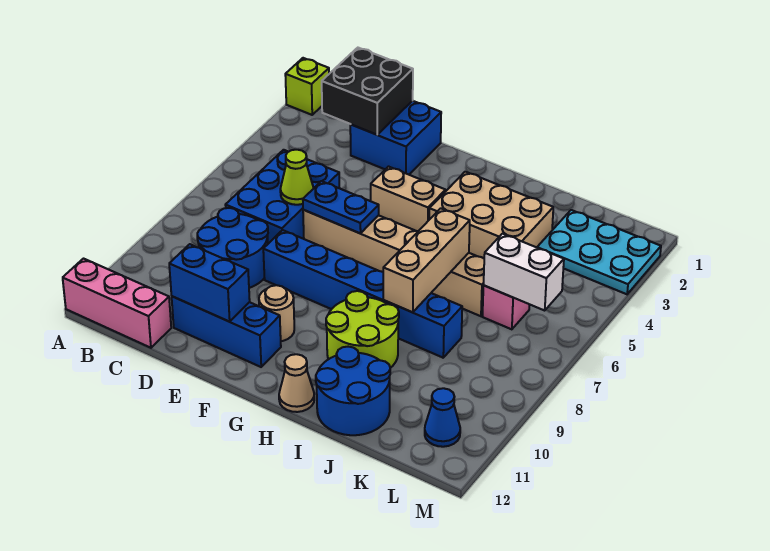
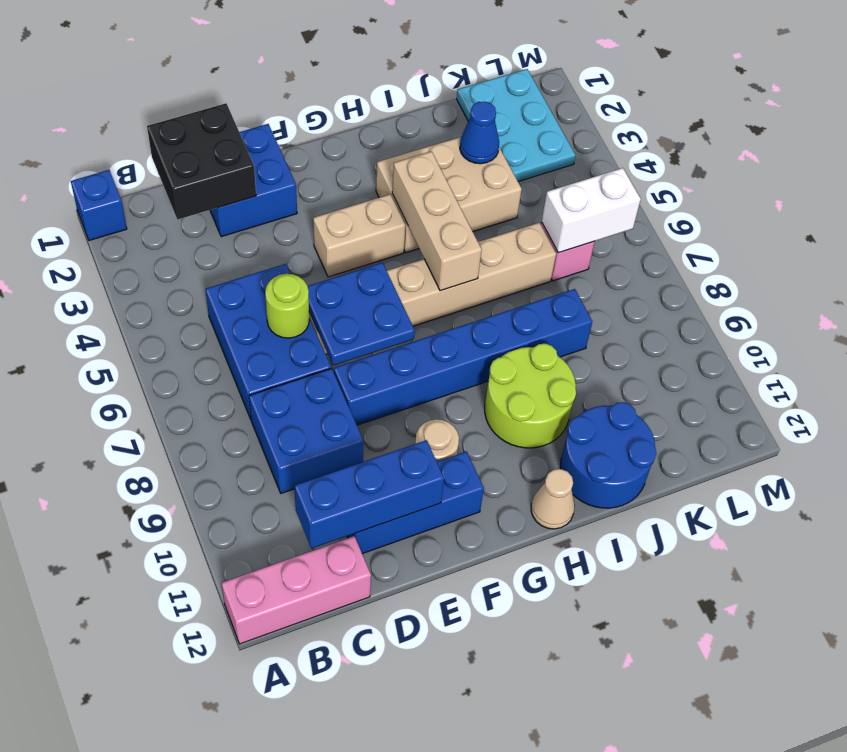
lime 1x1 brick [285,58,329,115] -> blue 1x1 brick [71,170,127,241]
blue 2x2 round brick [197,208,268,288] -> blue 2x2 brick [249,369,364,493]
lime 1x1 cone [280,150,314,205] -> lime 1x1 round brick [265,274,309,338]
blue 1x2 brick [169,244,250,322] -> blue 1x3 brick [294,440,444,548]
blue 1x2 plate [303,181,379,233] -> blue 2x2 plate [308,263,415,366]
tan 1x3 brick [383,208,470,312] -> tan 1x3 brick moved to [392,151,482,291]
cyan 2x3 plate [537,210,661,294] -> cyan 2x3 plate turned to [457,69,575,181]
blue 1x1 cone [425,388,460,447] -> blue 1x1 cone moved to [460,101,499,164]

